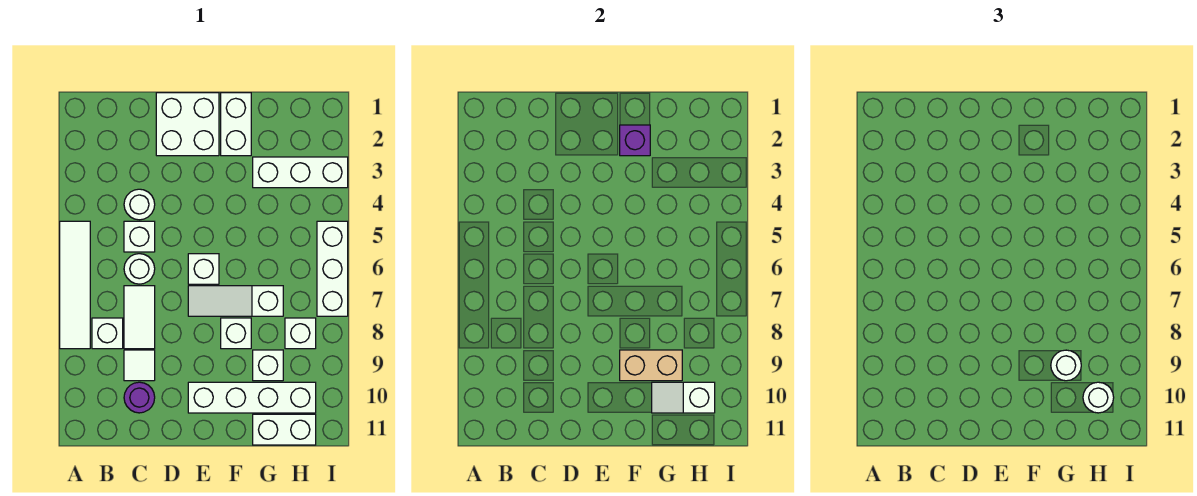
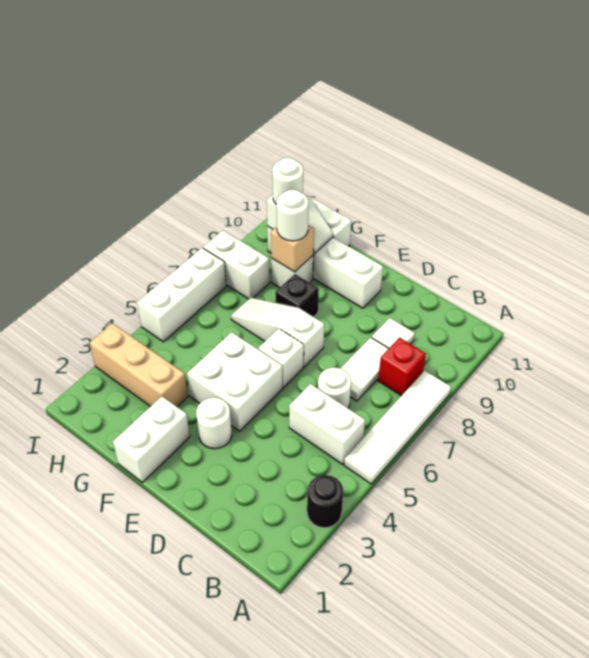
none -> black 1x1 round brick [307,475,343,528]
white 1x1 brick [92,318,123,349] -> red 1x1 brick [378,337,426,396]
white 1x1 round brick [124,189,155,220] -> white 1x1 round brick moved to [196,398,232,449]
white 1x1 brick [124,221,155,252] -> white 1x2 brick [289,384,365,464]
purple 1x1 round brick [124,382,155,413] -> none
white 2x2 brick [156,93,219,156] -> white 2x2 brick moved to [187,332,282,431]
white 1x3 slope [188,286,283,316] -> white 1x3 slope turned to [231,298,324,367]
purple 1x1 brick [620,125,650,156] -> none
white 1x1 brick [221,318,251,349] -> black 1x1 brick [275,274,319,317]
tan 1x2 brick [620,350,682,381] -> tan 1x1 brick [271,225,314,272]
white 1x3 brick [253,157,348,188] -> tan 1x3 brick [89,323,188,407]
white 1x1 brick [285,318,316,349] -> white 1x2 brick [203,231,270,299]

